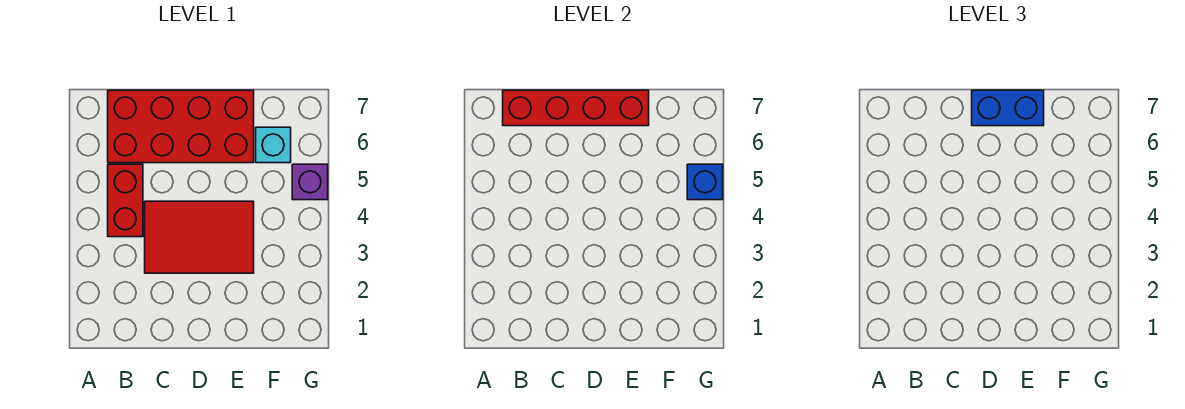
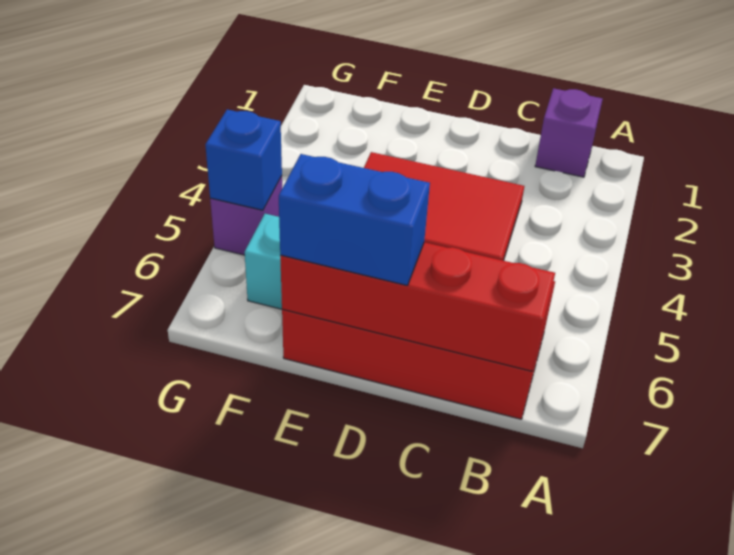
none -> purple 1x1 brick [535,88,603,177]
red 1x2 brick [108,164,143,237] -> none

